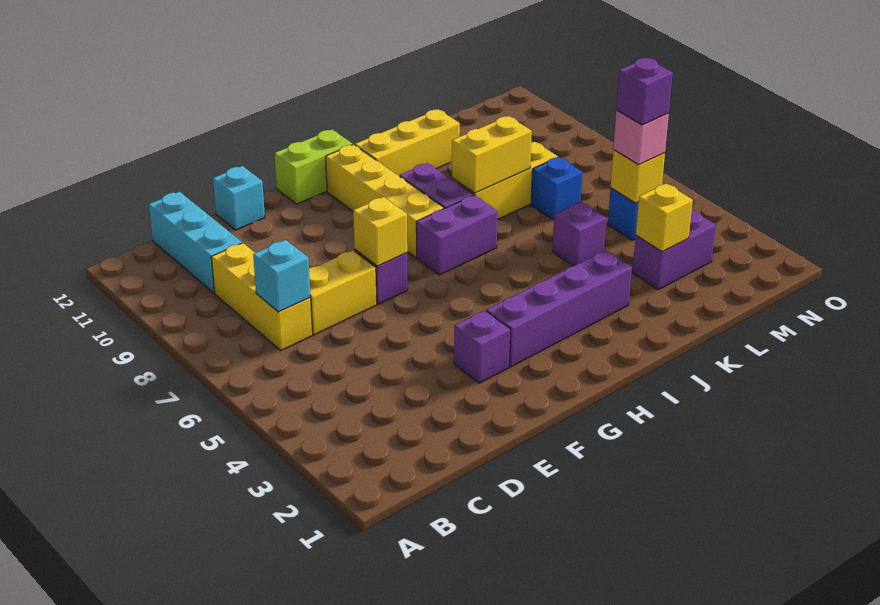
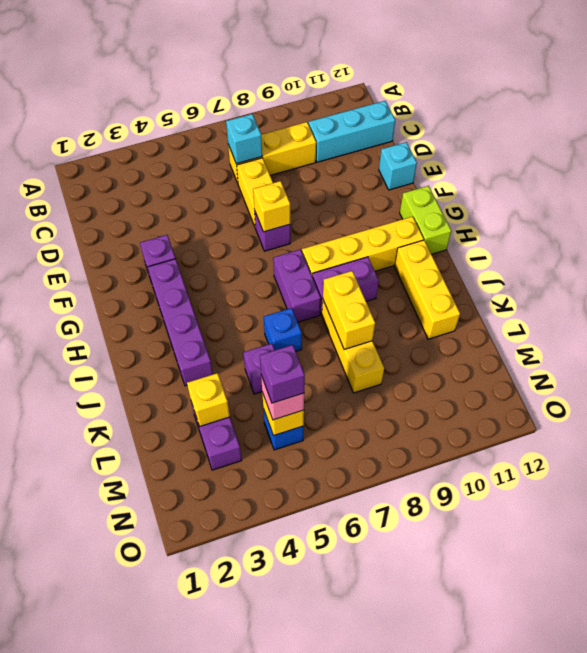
blue 1x1 brick [531,157,582,220] -> blue 1x1 brick moved to [264,308,302,351]

